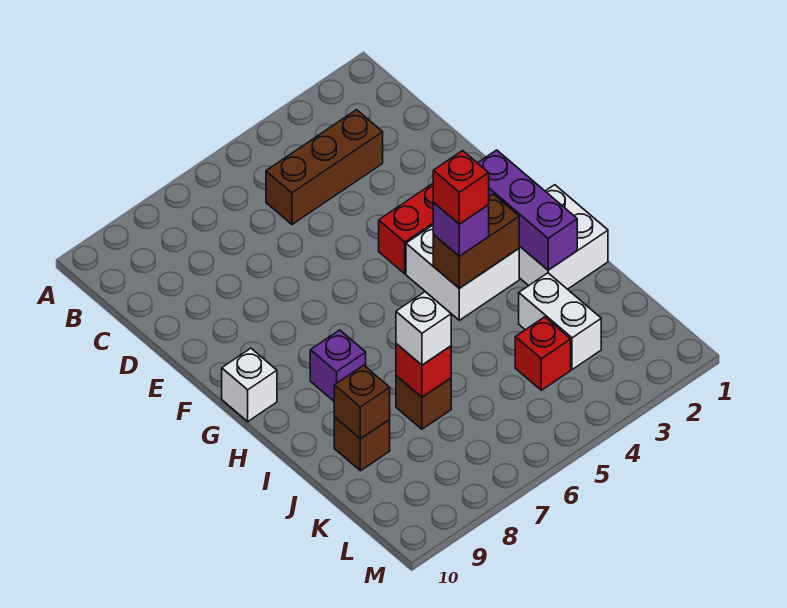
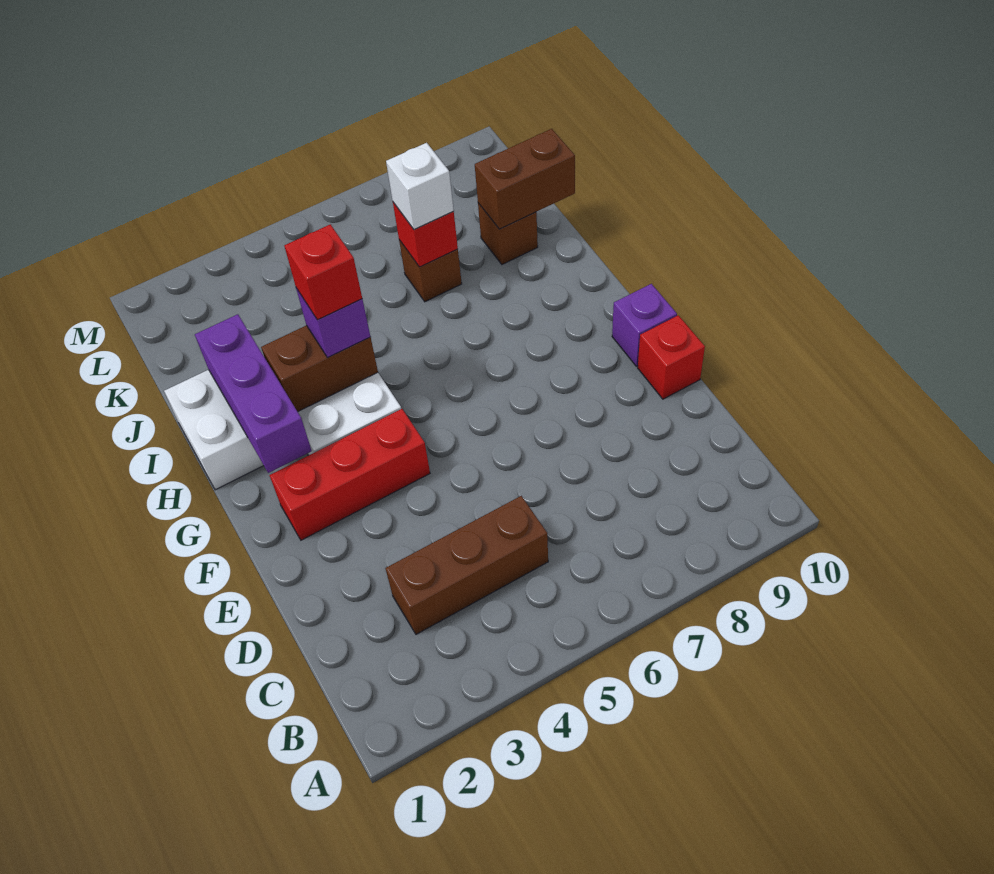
white 1x1 brick [222,348,277,421] -> none
purple 1x1 brick [310,330,366,401] -> purple 1x1 brick moved to [612,284,677,367]
white 1x2 brick [519,273,601,370] -> none
brown 1x1 brick [334,365,390,439] -> brown 1x2 brick [475,129,575,229]
red 1x1 brick [515,317,571,390] -> red 1x1 brick moved to [638,315,705,399]

